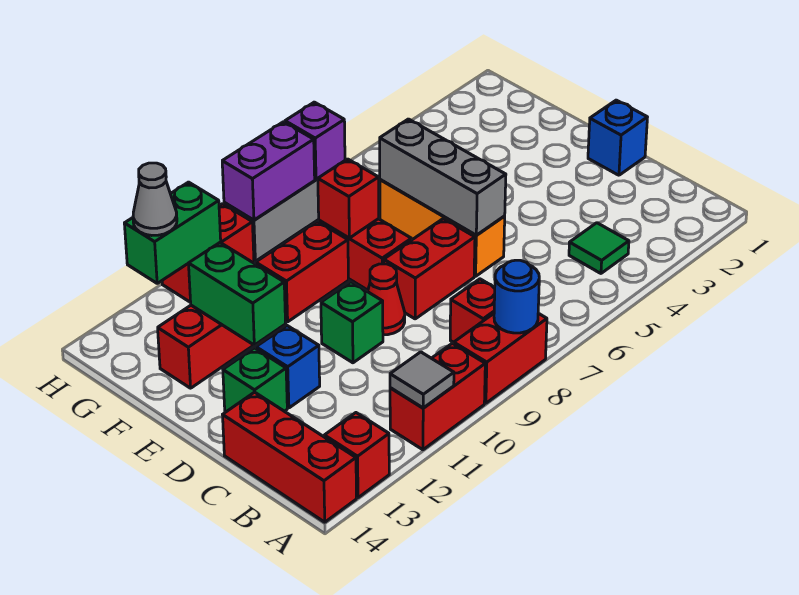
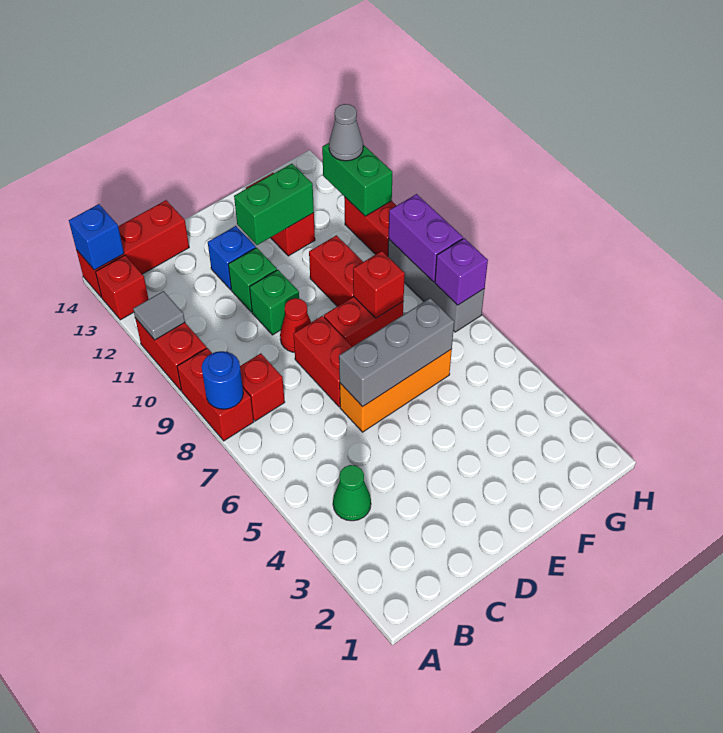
green 1x1 tile [569,223,629,273] -> green 1x1 cone [333,465,371,521]
blue 1x1 brick [588,100,647,175] -> blue 1x1 brick moved to [69,204,124,270]
green 1x1 brick [223,348,287,412] -> green 1x1 brick moved to [228,248,277,312]

